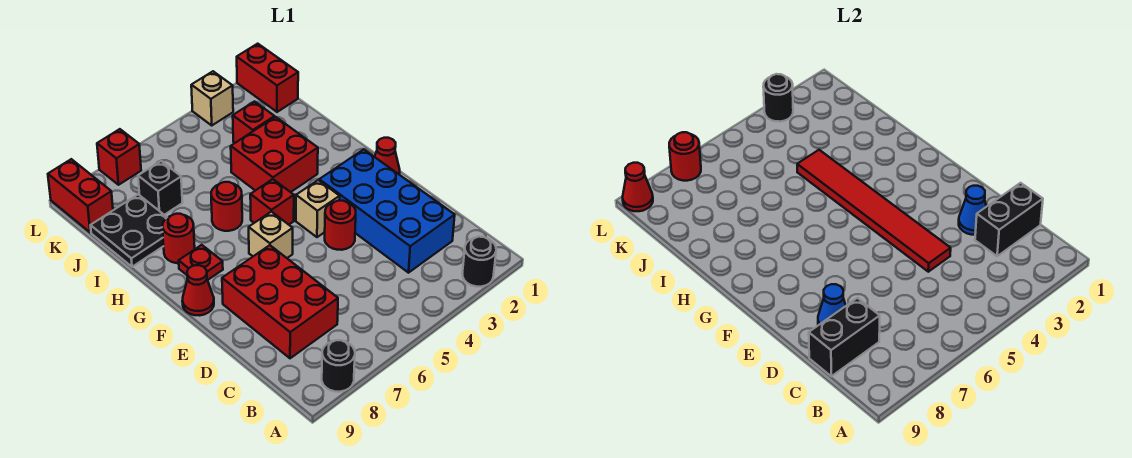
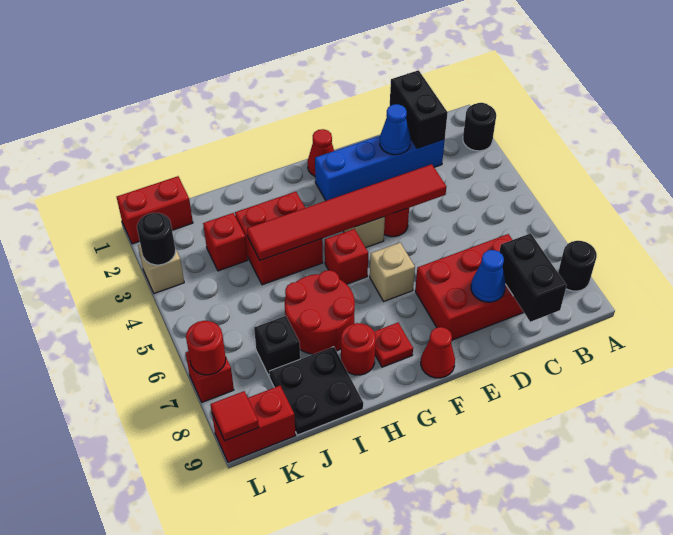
blue 2x4 brick [319,149,455,273] -> blue 1x4 brick [315,136,445,201]
red 1x1 round brick [211,182,242,231] -> red 2x2 round brick [285,270,355,354]
red 1x1 cone [623,163,653,211] -> red 1x1 tile [210,391,259,441]

